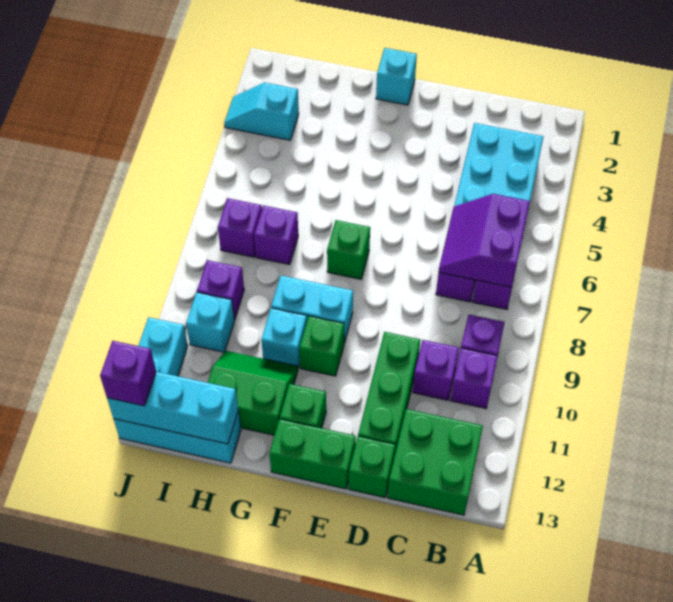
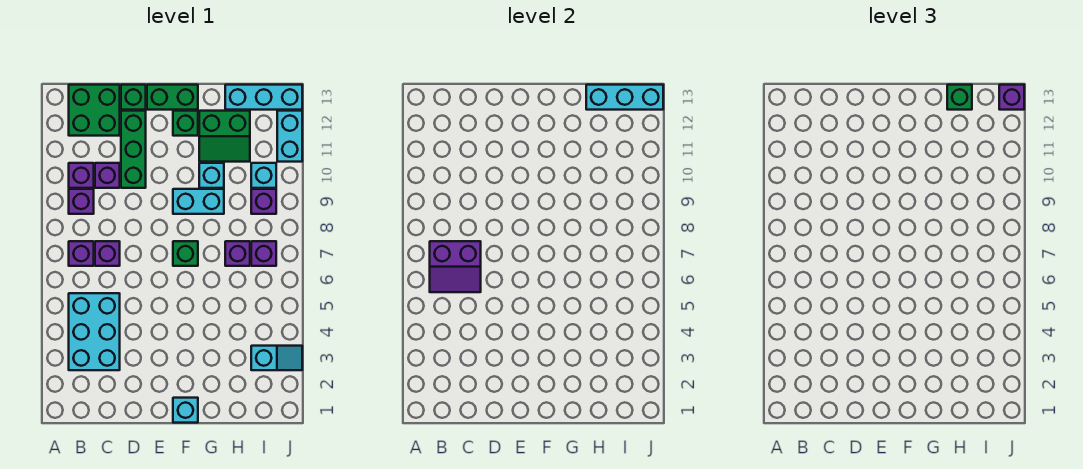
purple 2x2 slope [439,194,530,287] -> purple 2x2 slope turned to [430,241,481,292]
green 1x1 brick [299,316,344,376] -> green 1x1 brick moved to [947,85,972,110]

